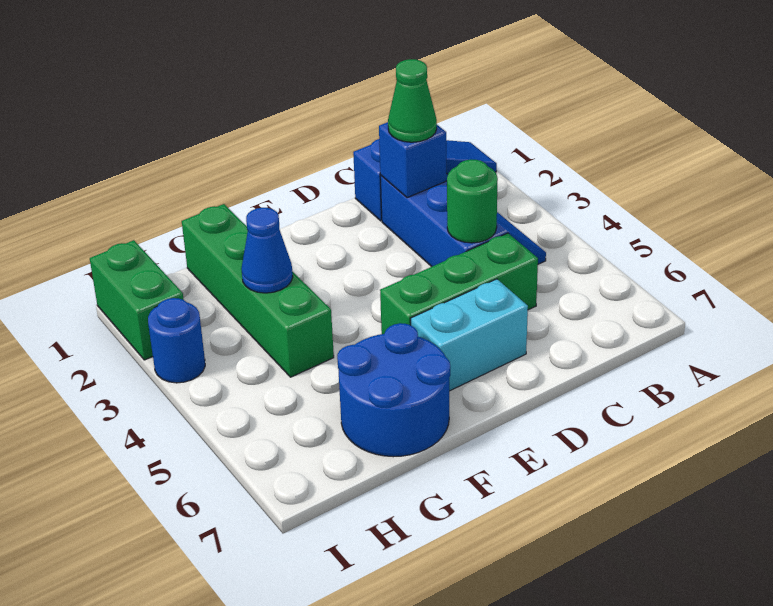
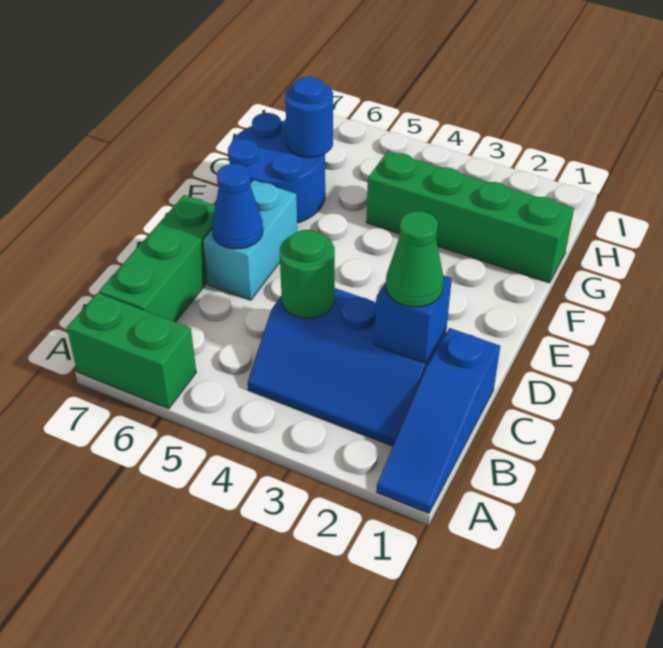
green 1x3 brick [380,233,538,334] -> green 1x3 brick moved to [99,195,215,322]
blue 1x1 cone [241,208,293,293] -> blue 1x1 cone moved to [212,164,263,249]
green 1x2 brick [90,240,184,360] -> green 1x2 brick moved to [67,293,196,409]
blue 1x1 round brick [148,298,205,383] -> blue 1x1 round brick moved to [285,77,333,157]

